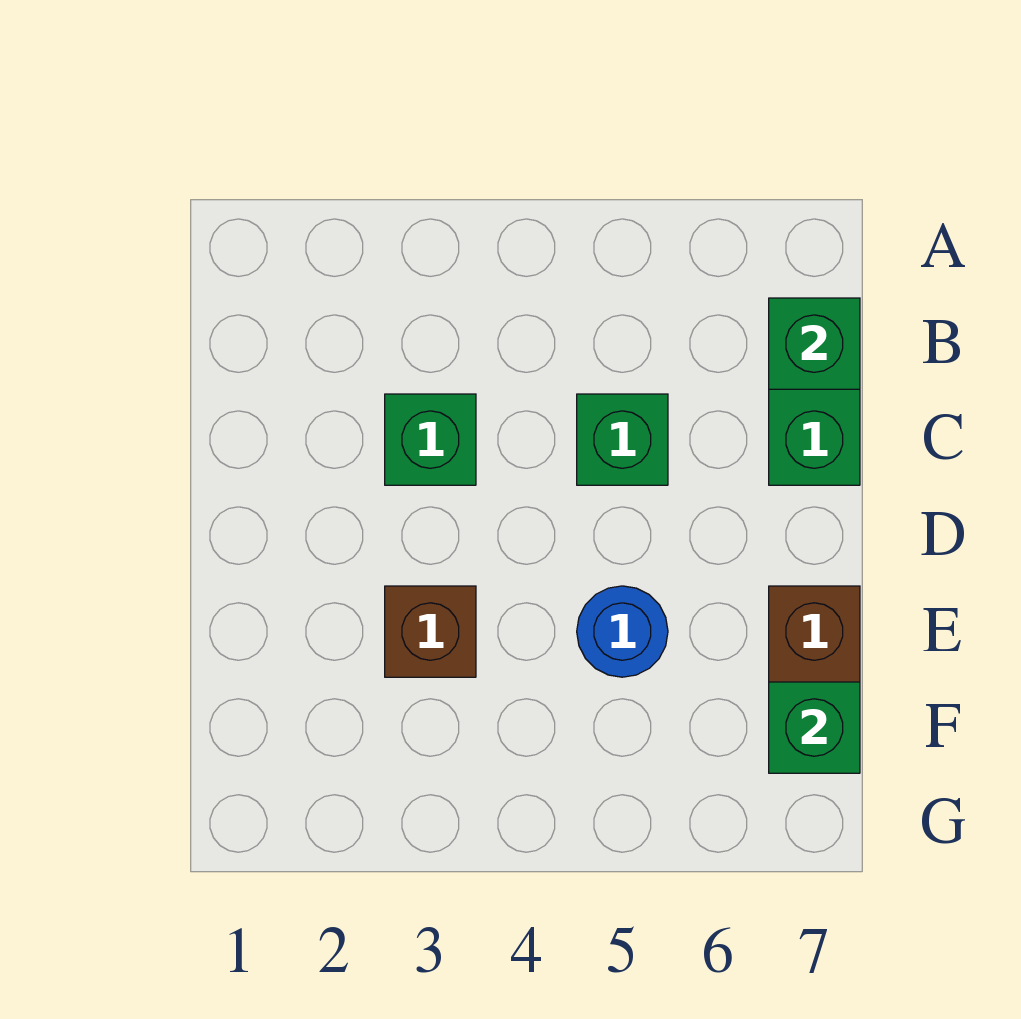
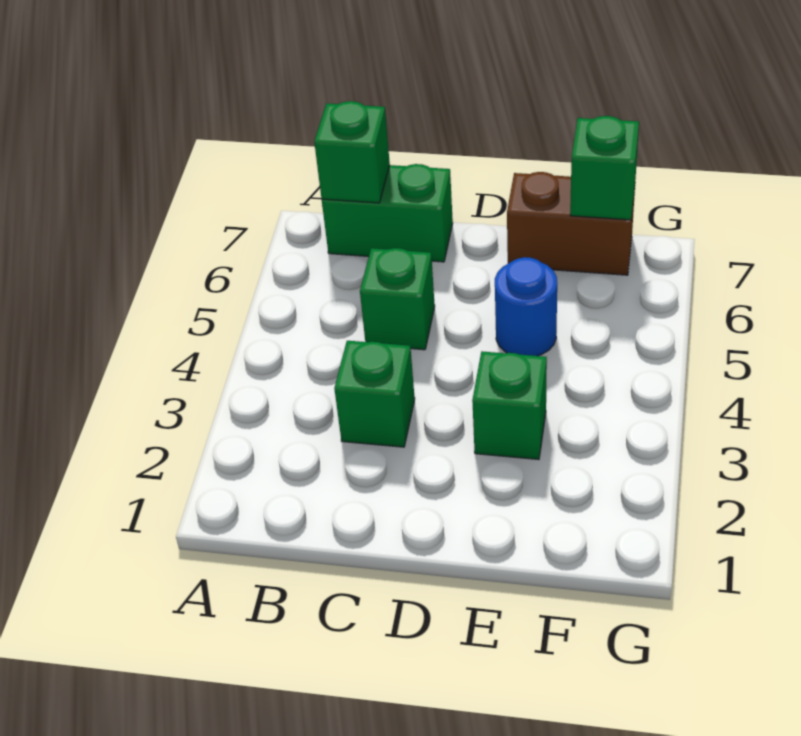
brown 1x1 brick [385,586,476,677] -> green 1x1 brick [472,351,547,459]

